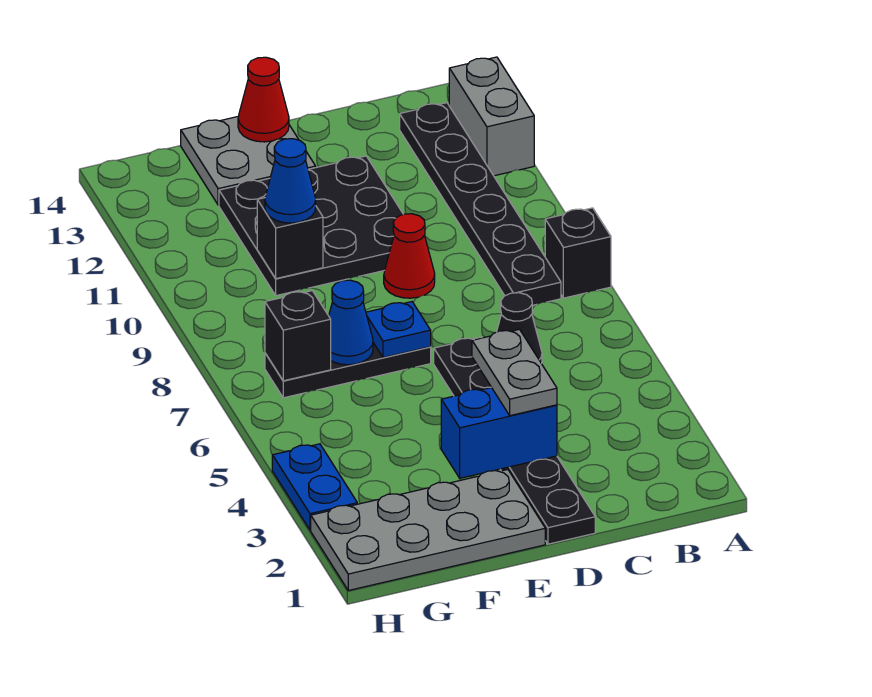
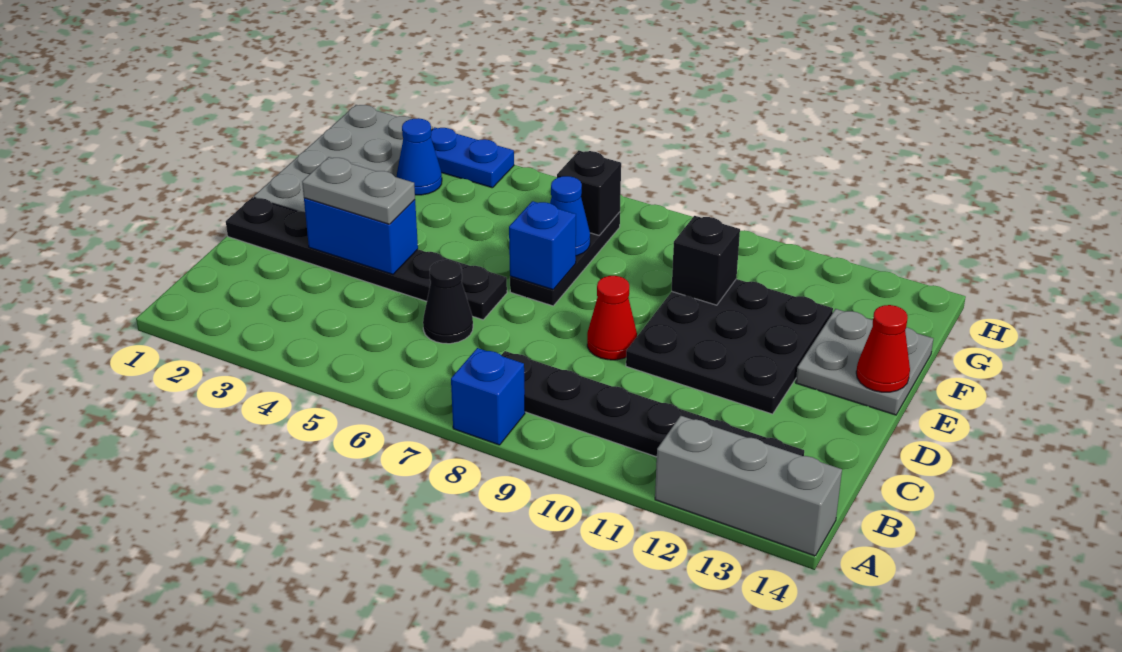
black 1x1 brick [545,208,611,298] -> blue 1x1 brick [451,348,525,445]
grey 1x2 brick [449,57,534,176] -> grey 1x3 brick [655,416,842,556]
blue 1x2 brick [441,388,557,478] -> blue 1x2 brick turned to [304,198,418,274]
blue 1x1 plate [366,302,431,358] -> blue 1x1 brick [509,201,576,290]
blue 1x1 cone [265,139,316,223] -> blue 1x1 cone moved to [397,118,442,195]

